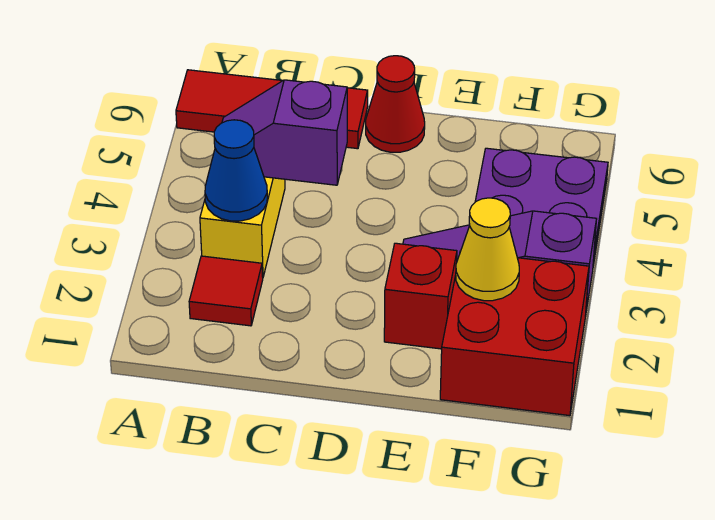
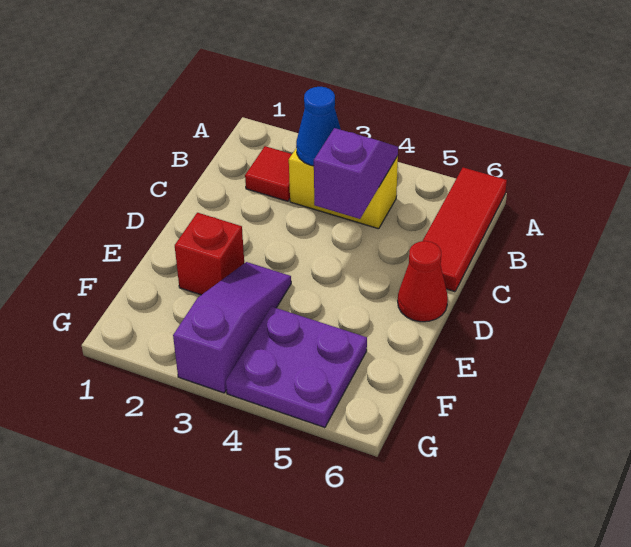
red 2x2 brick [440,251,589,416] -> none
yellow 1x1 cone [456,198,519,301] -> none

